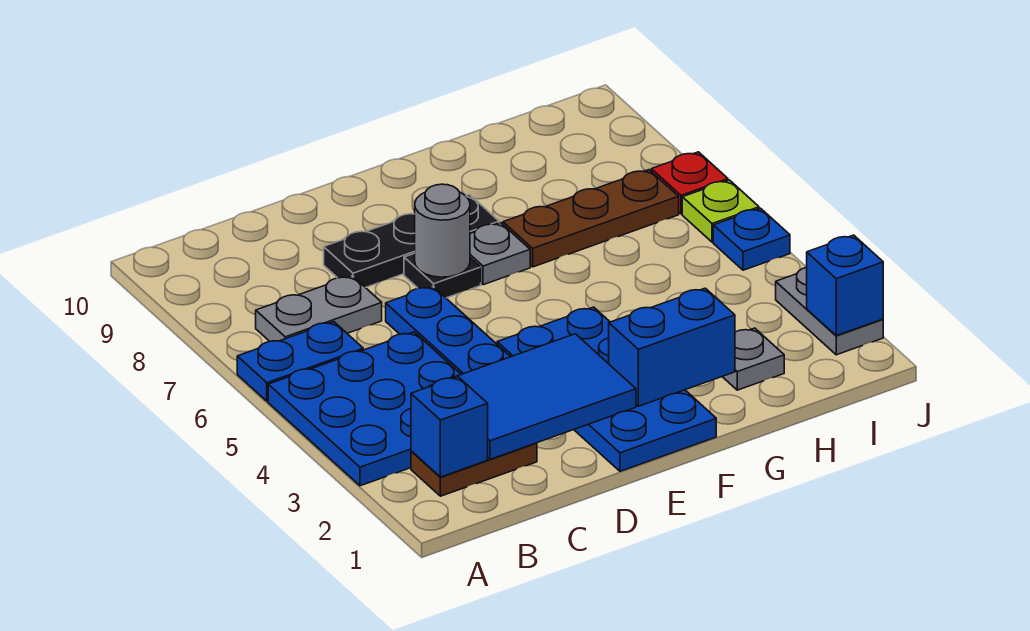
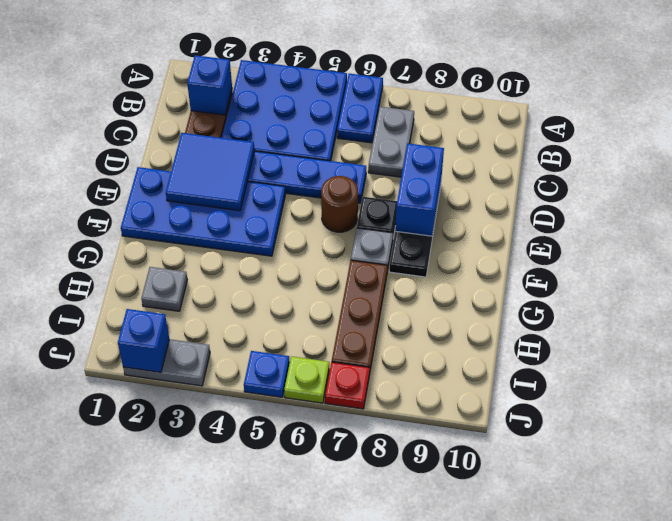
blue 2x3 tile [429,334,636,459] -> blue 2x2 tile [166,133,255,211]
none -> brown 1x1 round brick [321,176,358,232]
grey 1x1 round brick [415,184,470,277] -> none
blue 1x2 brick [609,288,735,406] -> blue 1x2 brick moved to [395,143,444,236]

